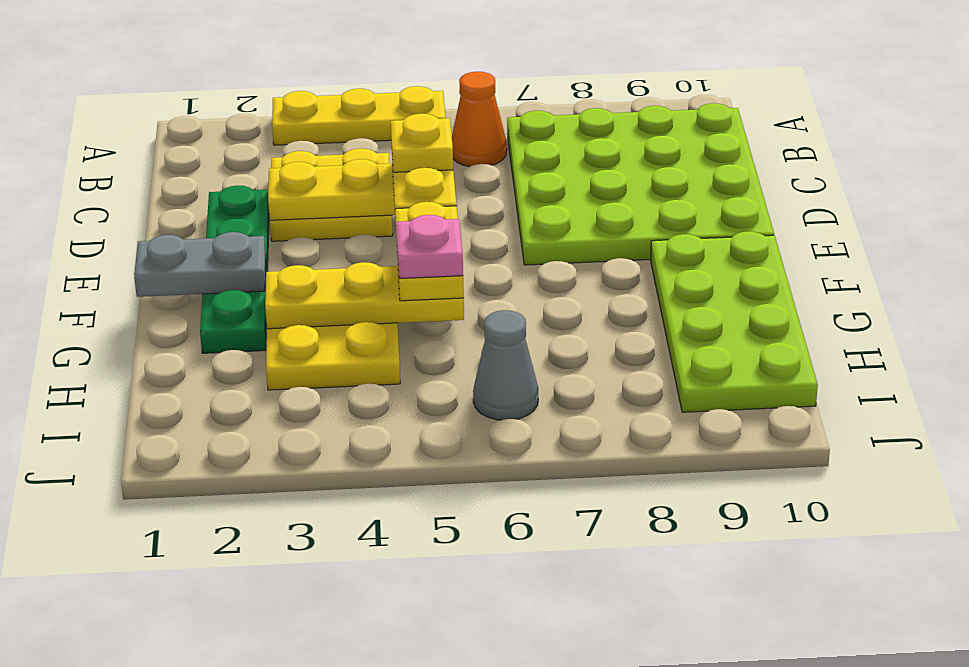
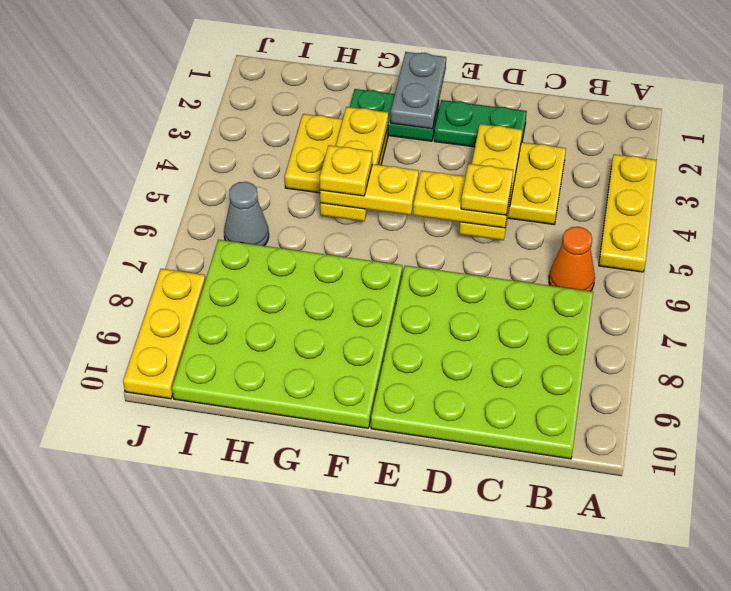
lime 2x4 plate [651,231,818,412] -> lime 4x4 plate [172,240,402,428]
pink 1x1 plate [396,215,463,279] -> yellow 1x1 plate [320,145,372,196]
none -> yellow 1x3 plate [123,269,206,399]

